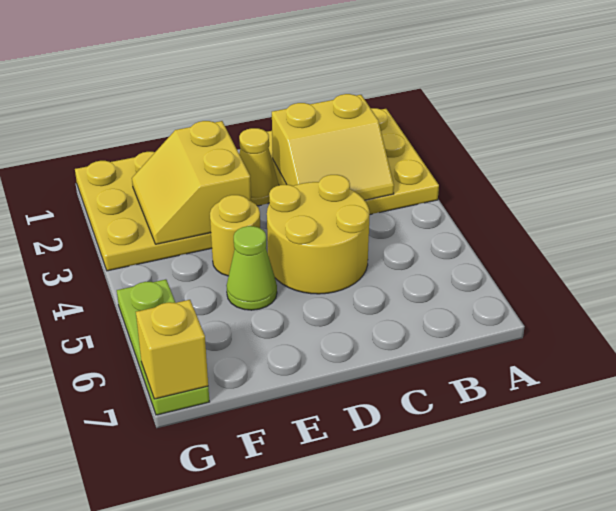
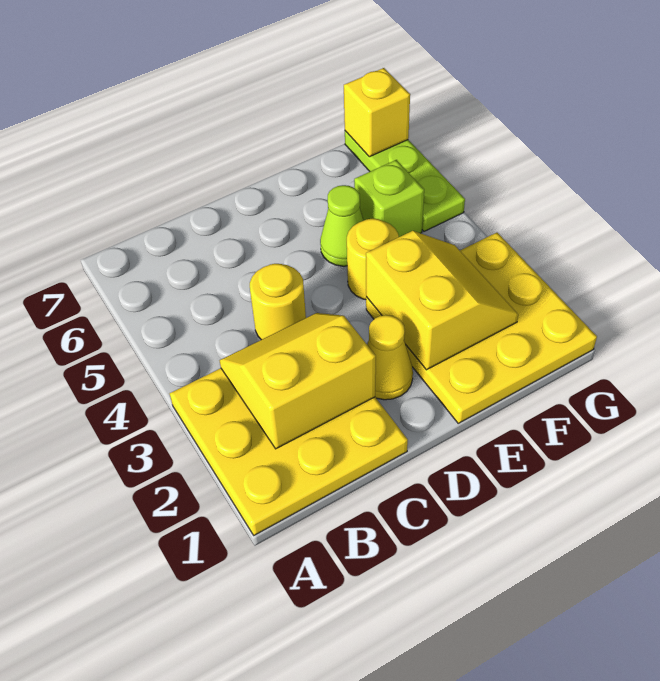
yellow 2x2 round brick [267,175,370,294] -> yellow 1x1 round brick [250,264,306,340]
none -> lime 1x1 brick [354,160,424,237]

